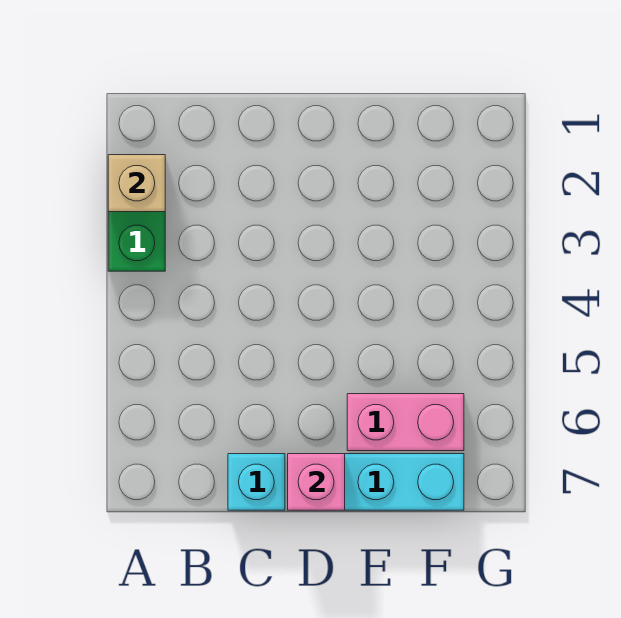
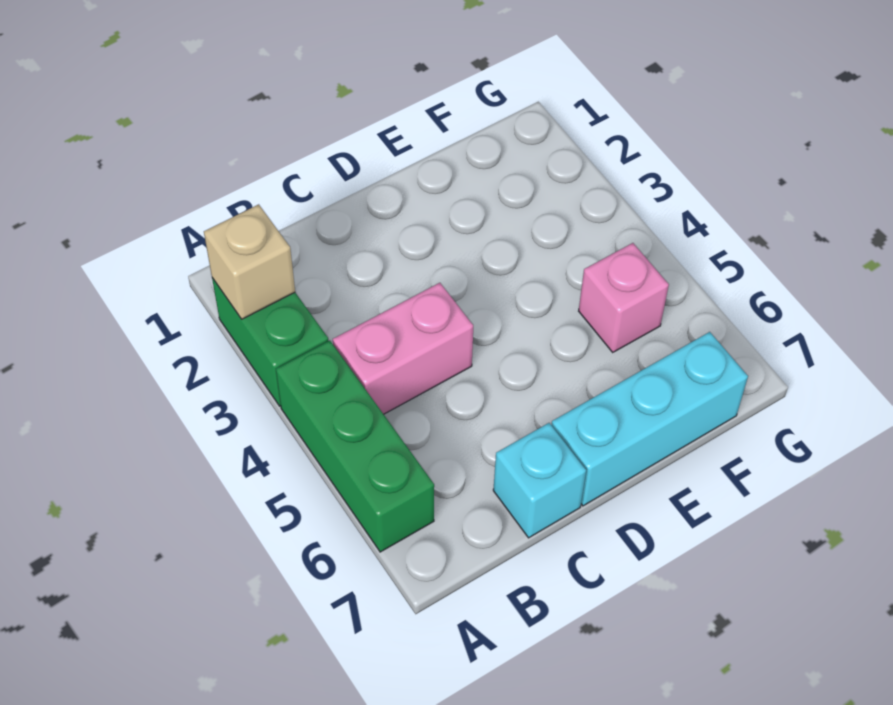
none -> green 1x3 brick [276,341,434,552]
pink 1x1 brick [288,454,345,510] -> pink 1x1 brick moved to [579,243,669,352]
pink 1x2 brick [347,394,464,451] -> pink 1x2 brick moved to [333,283,473,414]

